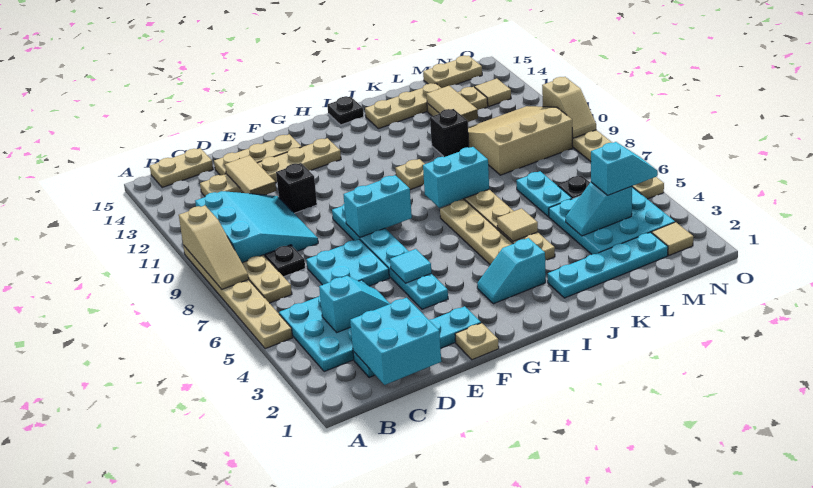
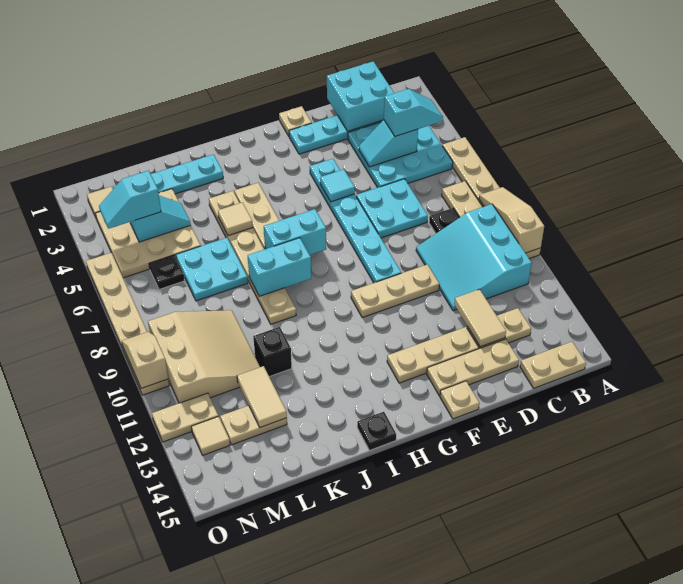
black 1x1 brick [276,163,317,213] -> none
cyan 1x2 brick [343,175,412,237] -> cyan 1x2 brick moved to [264,209,326,255]
cyan 1x2 slope [477,238,546,304] -> cyan 1x2 slope moved to [384,89,443,136]
tan 1x1 plate [396,159,425,190] -> tan 1x1 plate moved to [440,381,479,419]
tan 1x3 plate [365,83,441,129] -> tan 1x3 plate moved to [351,264,439,318]
cyan 3x3 plate [549,187,675,254] -> tan 3x3 plate [95,189,201,278]
cyan 1x2 plate [516,171,572,217] -> cyan 2x2 plate [176,238,248,301]
tan 3x3 slope [468,106,573,175] -> tan 3x3 slope turned to [148,310,260,403]
tan 1x2 plate [423,56,482,88] -> tan 1x2 plate moved to [152,393,218,442]

